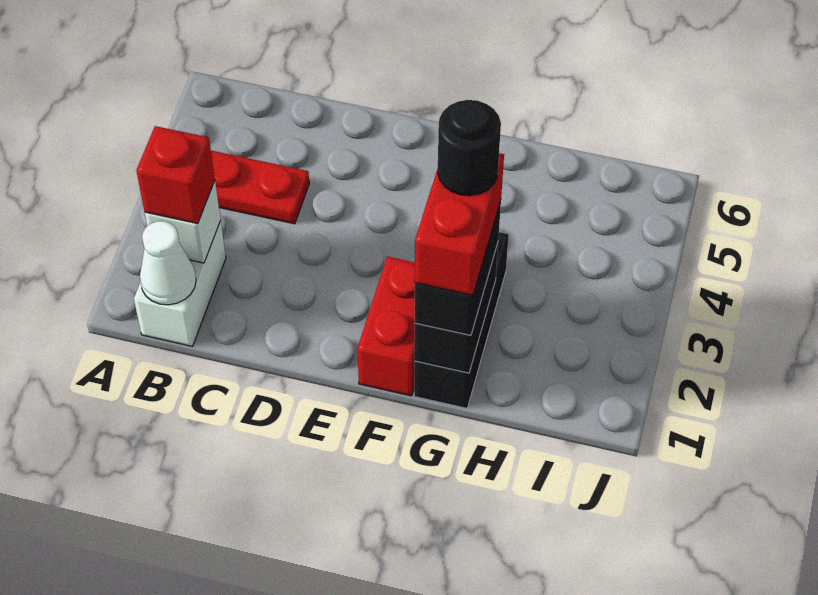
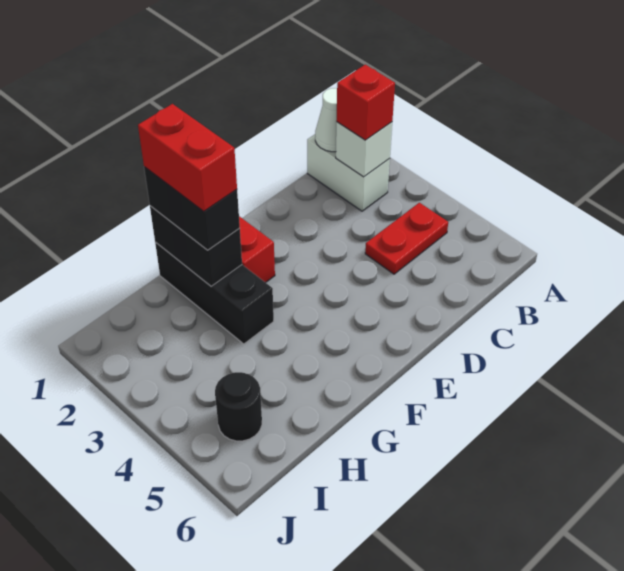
black 1x1 round brick [438,100,501,196] -> black 1x1 round brick moved to [215,372,262,441]

